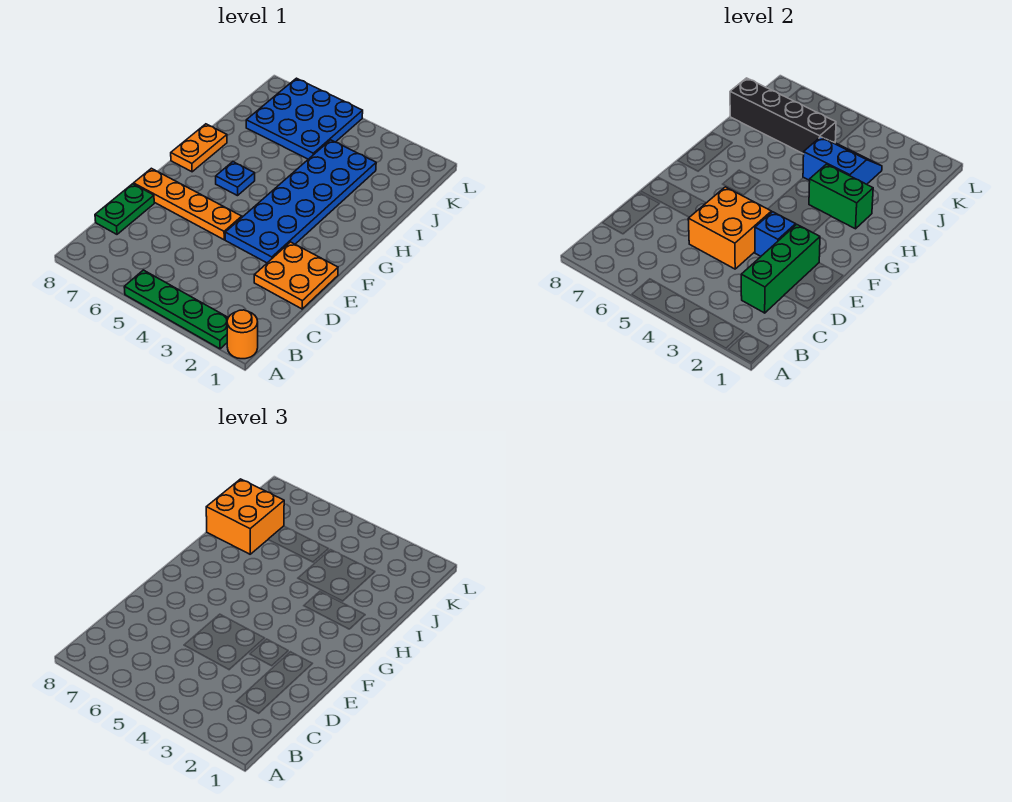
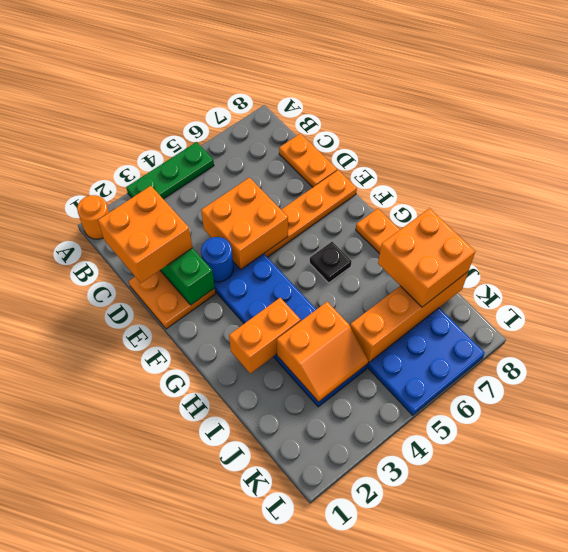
green 1x4 plate [124,270,228,349] -> green 1x3 plate [126,142,214,199]
none -> orange 2x2 brick [98,186,193,283]
green 1x2 plate [95,184,154,234] -> orange 1x2 plate [279,133,337,187]
blue 1x1 brick [755,212,796,256] -> blue 1x1 round brick [201,237,234,282]
blue 1x1 plate [216,162,255,196] -> black 1x1 plate [310,242,352,283]
green 1x2 brick [809,164,873,229] -> orange 1x2 brick [229,298,301,373]
blue 2x2 slope [803,137,882,184] -> orange 2x2 slope [277,302,368,402]
black 1x4 brick [730,78,836,154] -> orange 1x4 brick [350,272,468,362]

